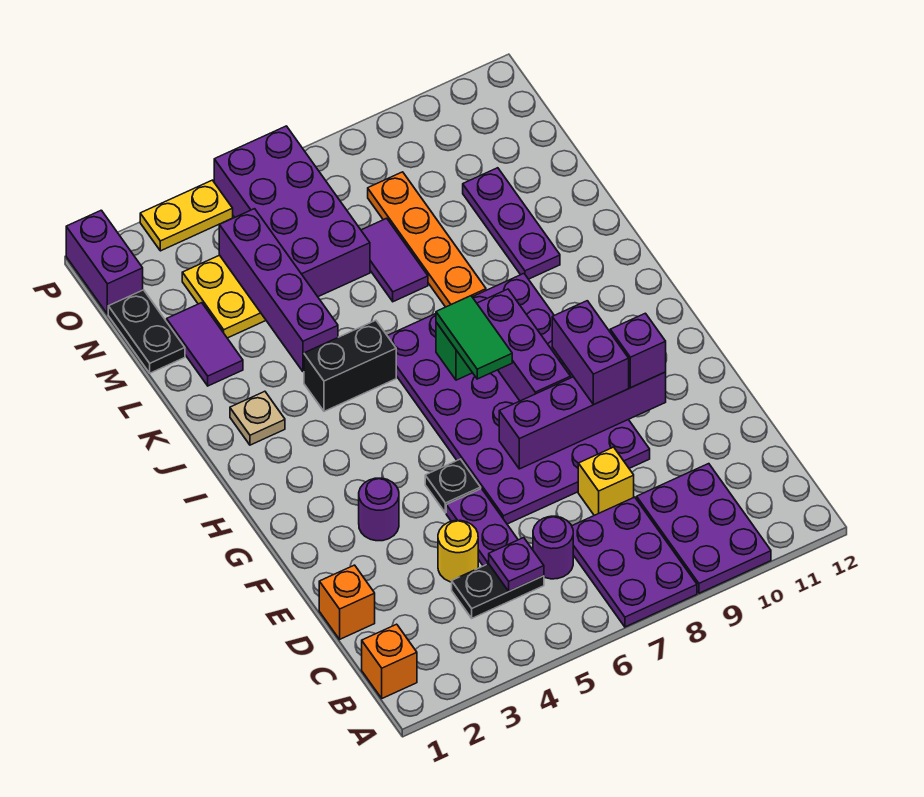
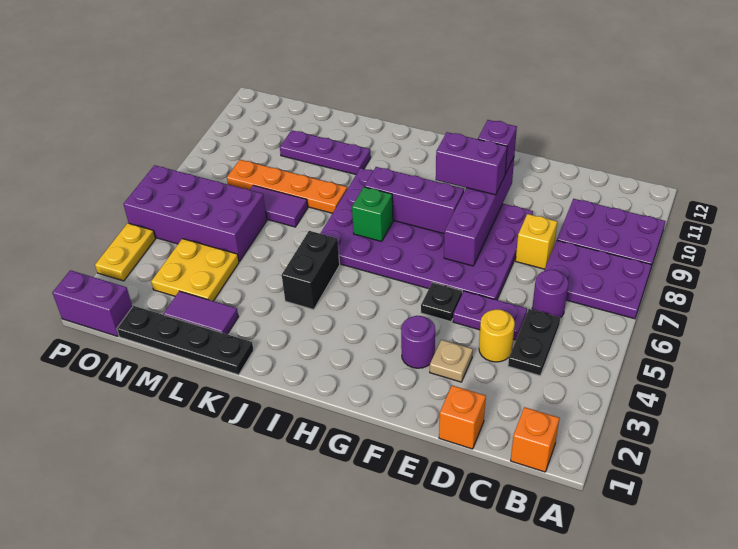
purple 1x1 plate [489,538,544,591] -> none
green 1x2 tile [436,296,512,379] -> none
tan 1x1 plate [230,391,285,445] -> tan 1x1 plate moved to [430,340,473,382]
purple 1x4 brick [219,209,338,372] -> none
black 1x2 plate [108,290,185,373] -> black 1x4 plate [117,306,254,375]

